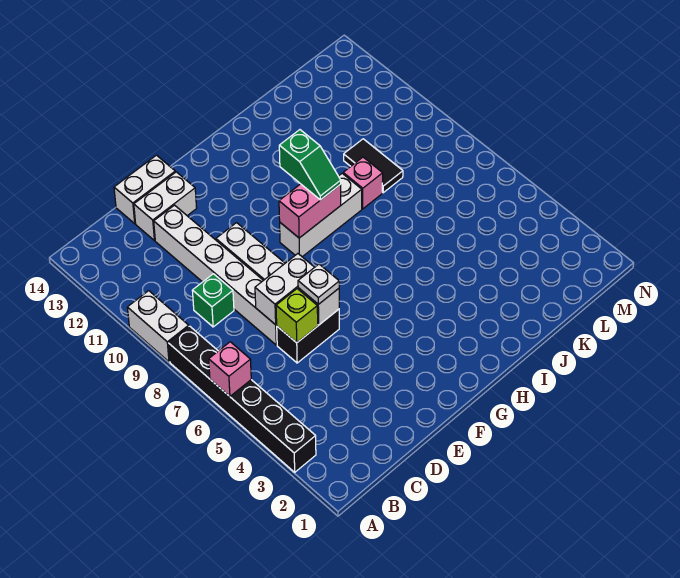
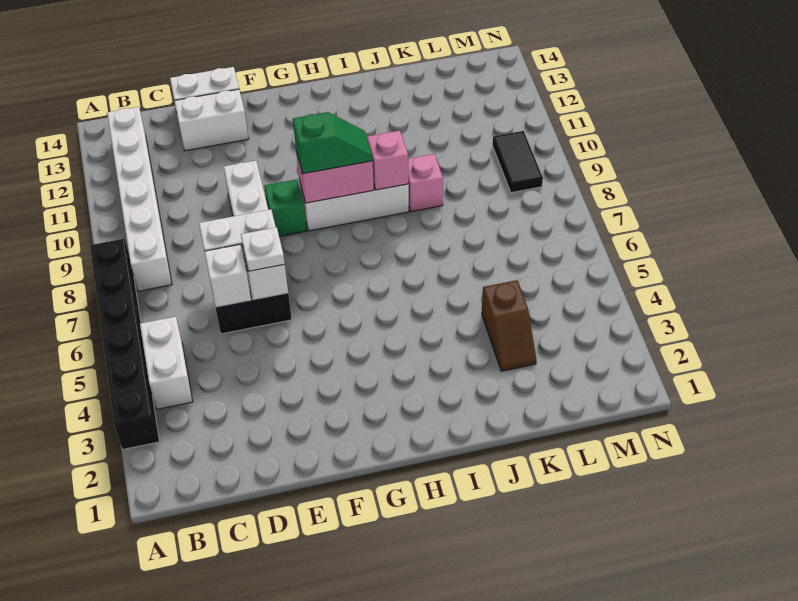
pink 1x1 brick [209,342,251,396] -> pink 1x1 brick moved to [367,131,408,190]
white 1x2 brick [127,291,189,362] -> white 1x2 brick moved to [140,317,193,409]
green 1x1 brick [192,274,234,327] -> green 1x1 brick moved to [264,179,307,237]
lime 1x1 brick [276,289,318,343] -> white 1x1 brick [204,245,251,307]
white 1x6 brick [154,205,277,345] -> white 1x6 brick moved to [107,107,172,291]
green 1x2 slope [279,130,341,200] -> green 1x2 slope turned to [293,112,373,174]
none -> brown 1x2 slope [482,280,536,371]
black 1x2 tile [344,139,403,193] -> black 1x2 tile moved to [492,131,543,193]

